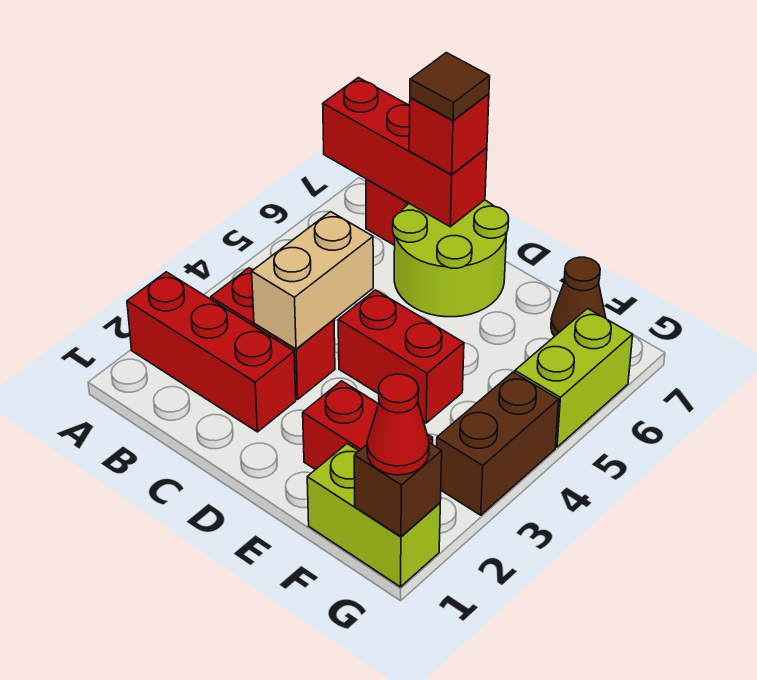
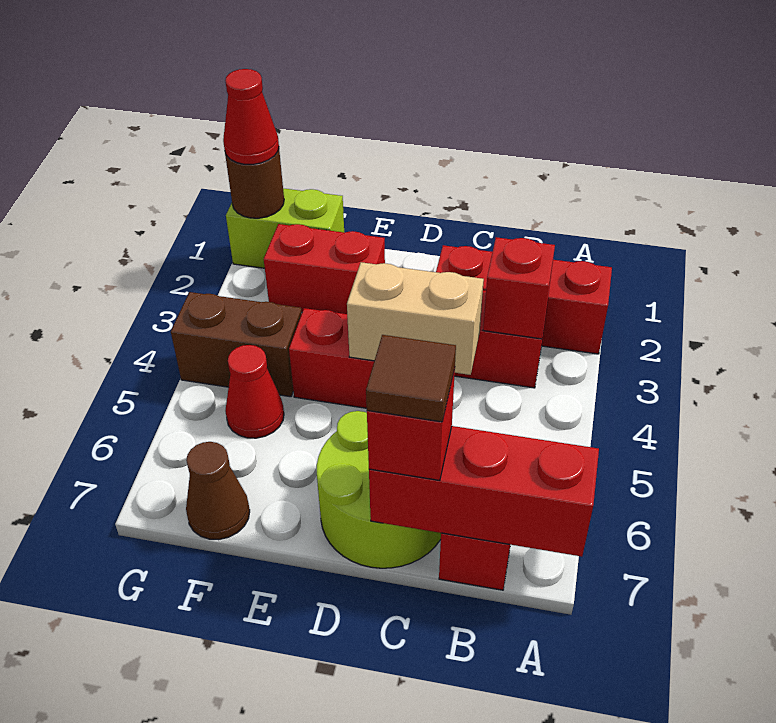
none -> red 1x1 brick [483,237,555,339]
tan 1x2 brick [252,212,373,349] -> tan 1x2 brick turned to [347,262,484,375]
none -> red 1x1 cone [225,345,284,438]
brown 1x1 brick [354,443,442,537] -> brown 1x1 round brick [225,149,284,218]
brown 1x2 brick [437,372,559,515] -> brown 1x2 brick turned to [171,292,302,397]
lime 1x2 brick [515,309,633,447] -> none

